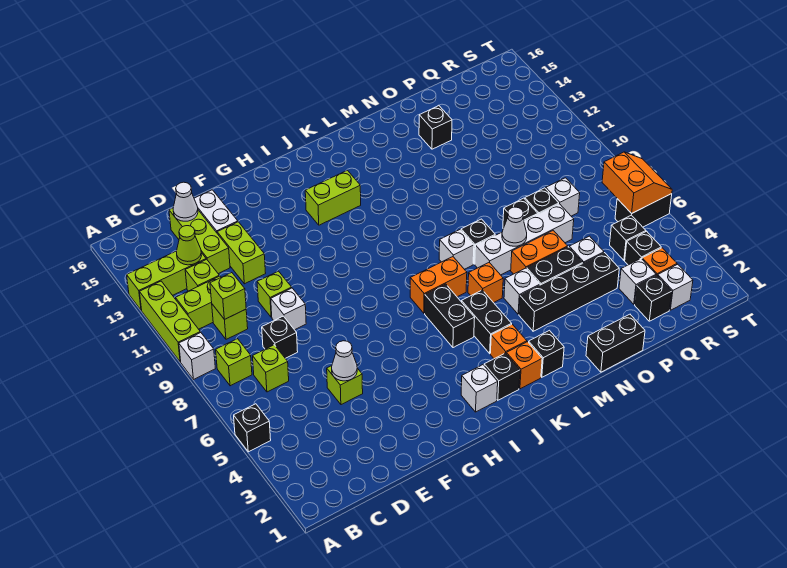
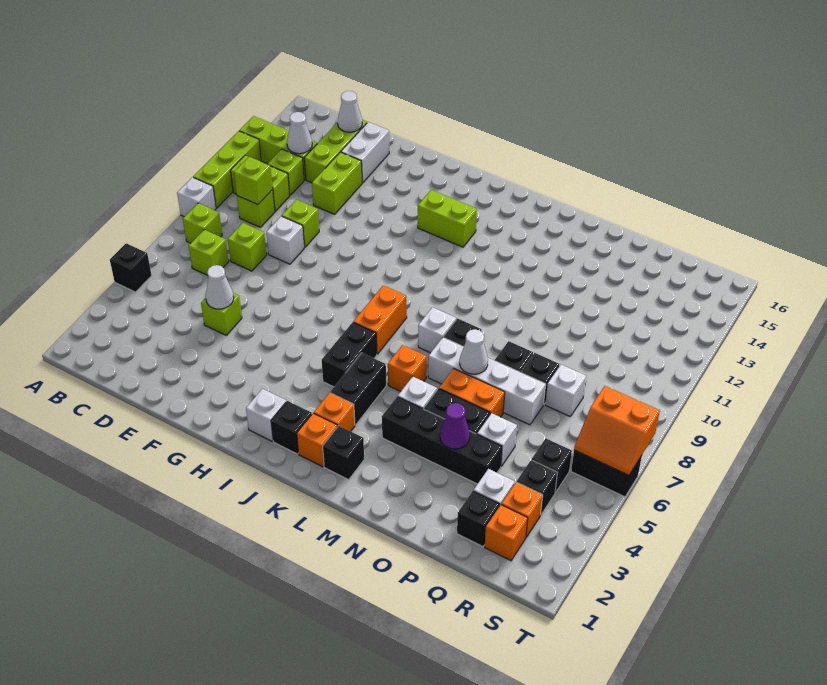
lime 1x1 cone [176,226,201,265] -> white 1x1 cone [287,112,312,154]
black 1x1 brick [262,316,298,358] -> lime 1x1 brick [228,223,267,271]
orange 1x2 brick [410,257,467,313] -> orange 1x2 brick turned to [353,285,407,354]
black 1x2 brick [586,314,645,372] -> none
none -> purple 1x1 cone [440,403,470,449]
black 1x1 brick [419,106,452,149] -> none
white 1x1 brick [658,264,693,310] -> orange 1x1 brick [485,505,528,561]
orange 2x2 slope [602,152,672,213] -> orange 2x2 slope turned to [574,386,660,475]

